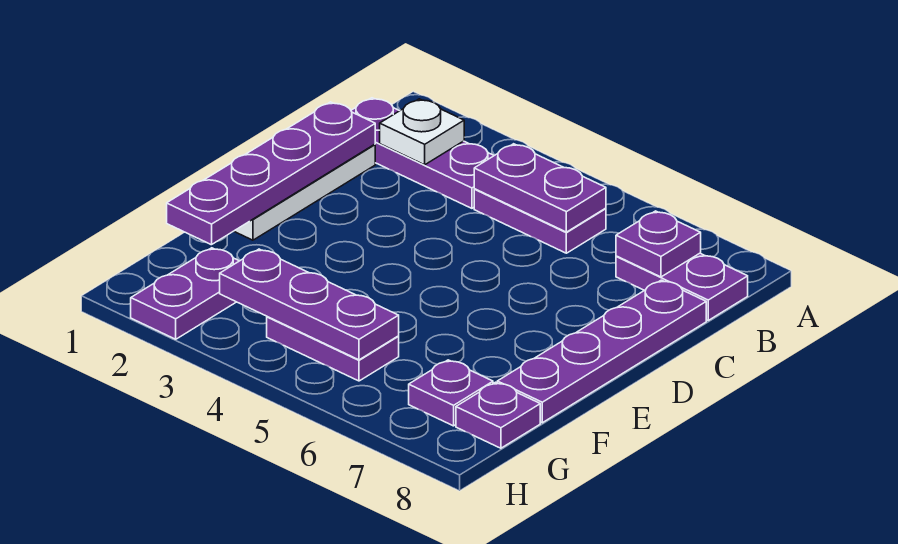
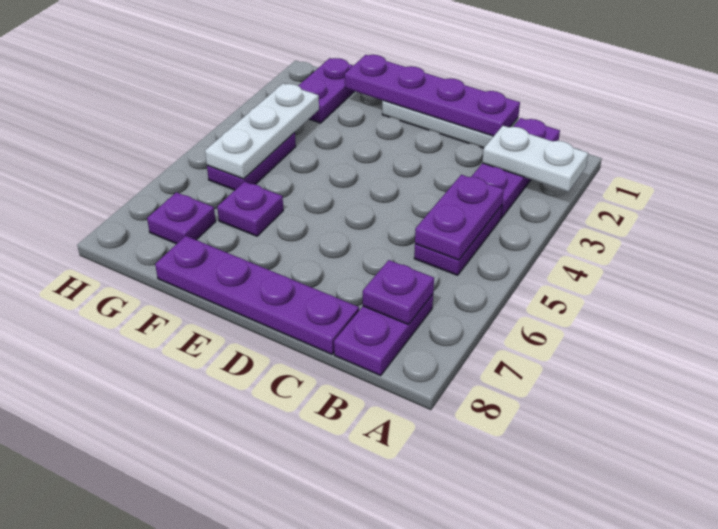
white 1x1 plate [380,99,464,165] -> white 1x2 plate [482,126,588,192]
purple 1x2 plate [131,248,239,339] -> purple 1x2 plate turned to [298,58,355,123]
purple 1x3 plate [220,249,399,360] -> white 1x3 plate [205,84,319,179]
purple 1x1 plate [456,382,540,448] -> purple 1x1 plate moved to [217,182,283,236]

